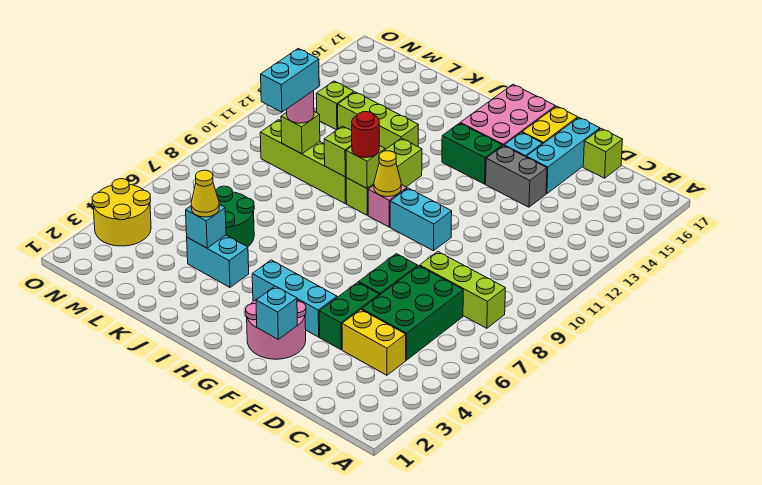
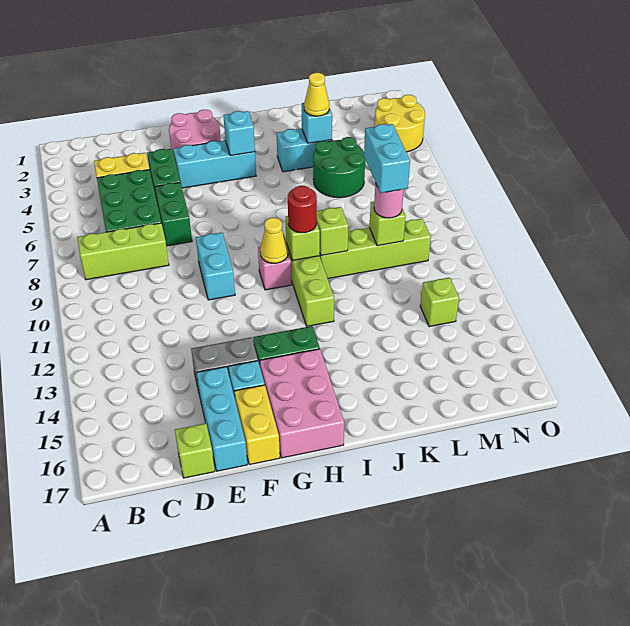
cyan 1x1 brick [256,286,297,339] -> cyan 1x1 brick moved to [223,111,255,156]
cyan 1x2 brick [390,188,452,251] -> cyan 1x2 brick turned to [196,233,235,300]
lime 1x3 brick [338,92,418,149] -> none

